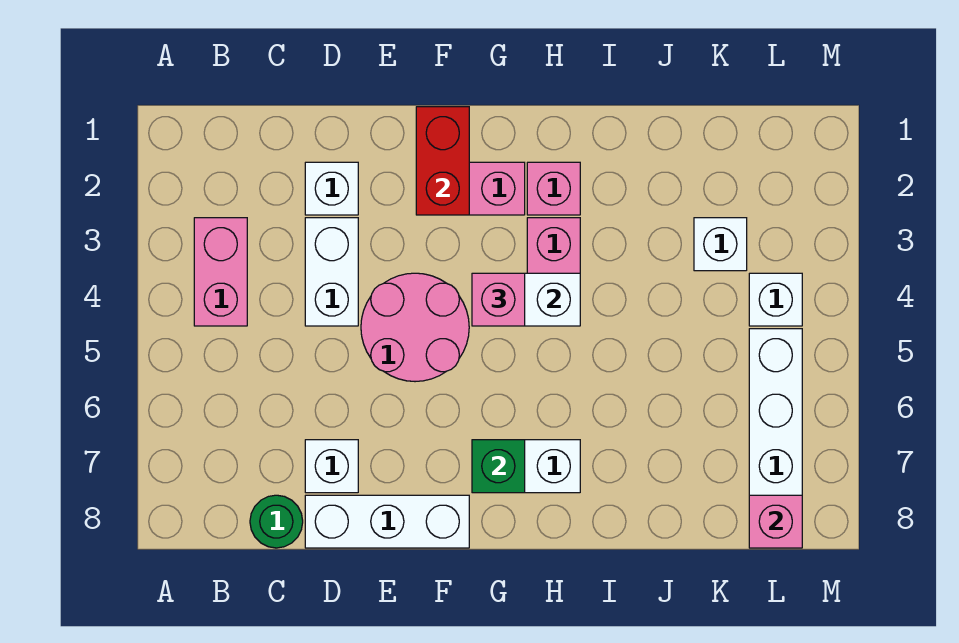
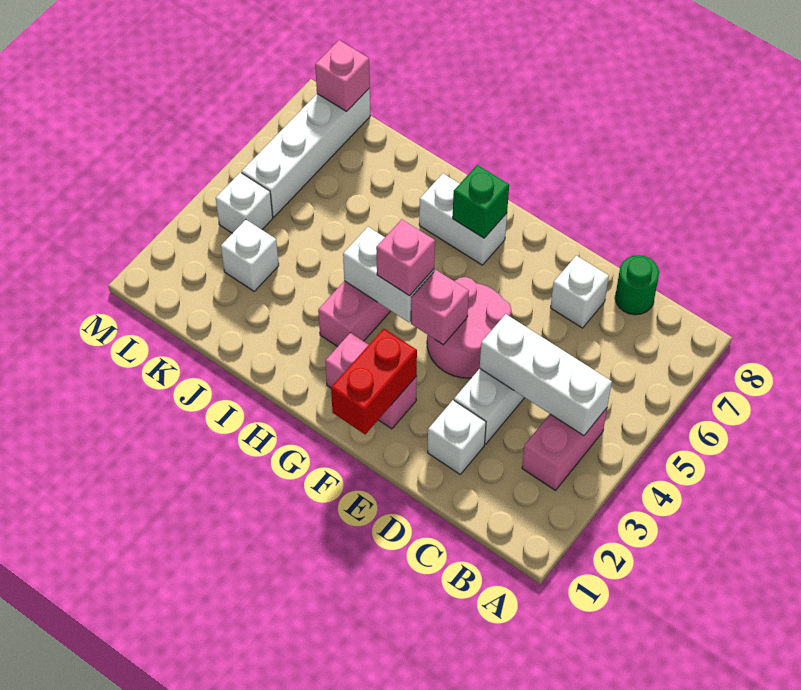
white 1x3 brick [305,495,469,548] -> white 1x3 brick moved to [480,314,612,436]
pink 1x1 brick [527,162,580,215] -> pink 1x1 brick moved to [411,270,469,345]

